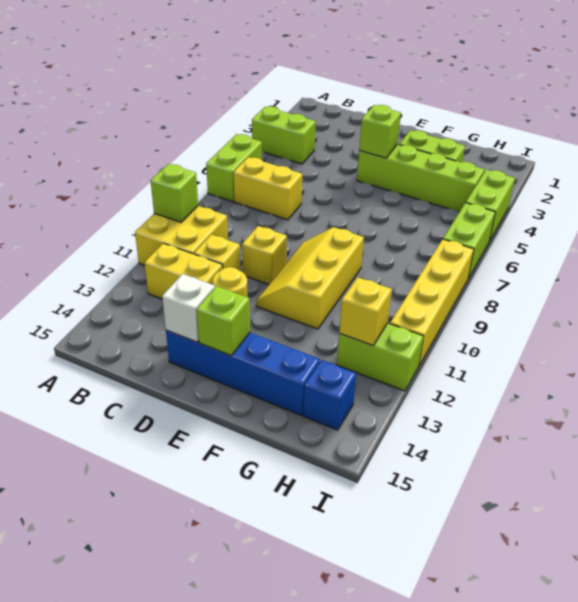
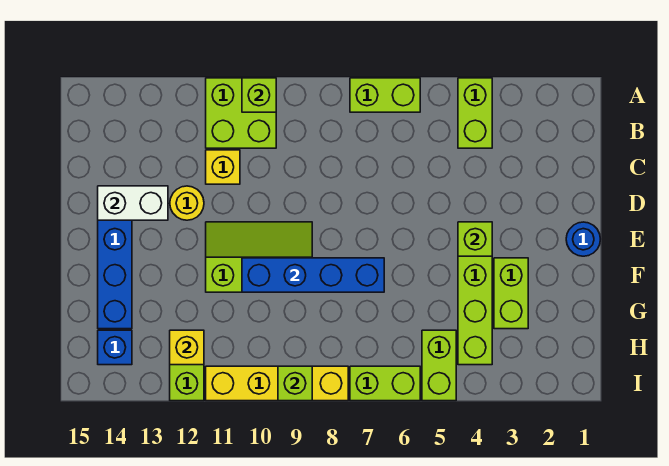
yellow 2x2 brick [135,206,228,265] -> lime 2x2 brick [206,78,276,148]
yellow 1x2 brick [234,157,302,220] -> none
yellow 1x2 brick [144,243,222,299] -> none
yellow 1x1 brick [242,226,287,284] -> none
white 1x1 brick [162,274,215,342] -> white 1x2 brick [98,186,168,220]
none -> blue 1x1 round brick [566,222,600,256]
yellow 2x3 slope [256,227,364,329] -> lime 2x3 slope [206,222,312,292]
lime 1x1 brick [197,286,250,356] -> lime 1x1 brick moved to [278,366,312,401]
none -> blue 1x4 brick [242,258,384,292]
lime 1x2 brick [466,170,515,240] -> lime 1x2 brick turned to [422,330,456,401]

